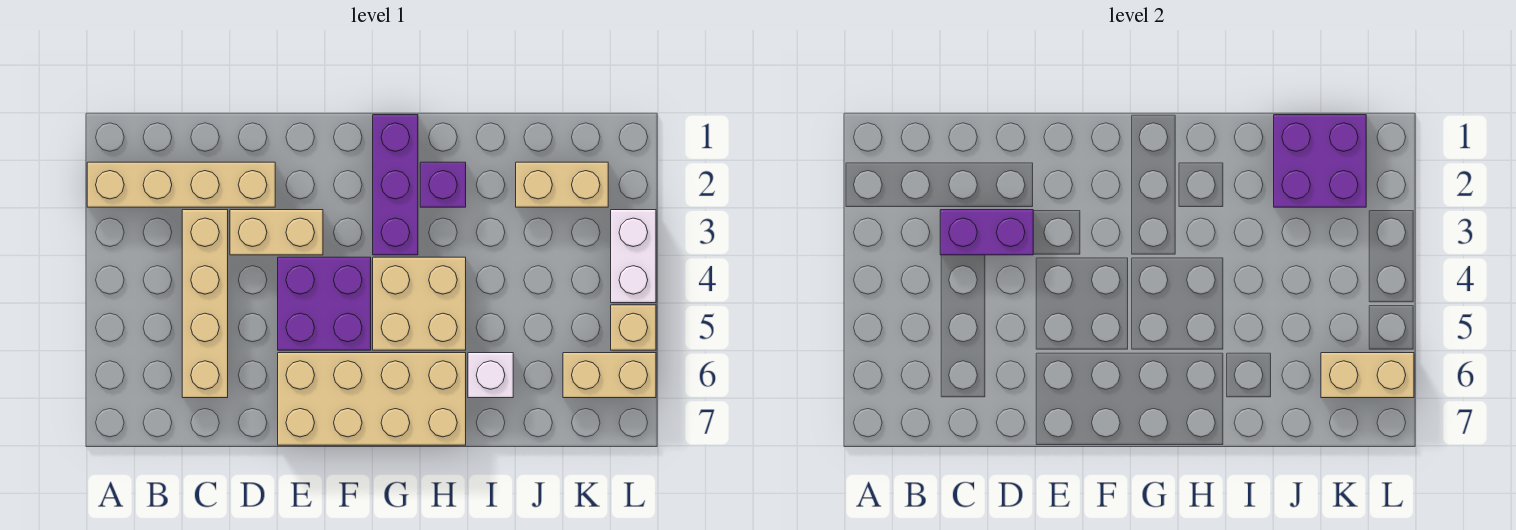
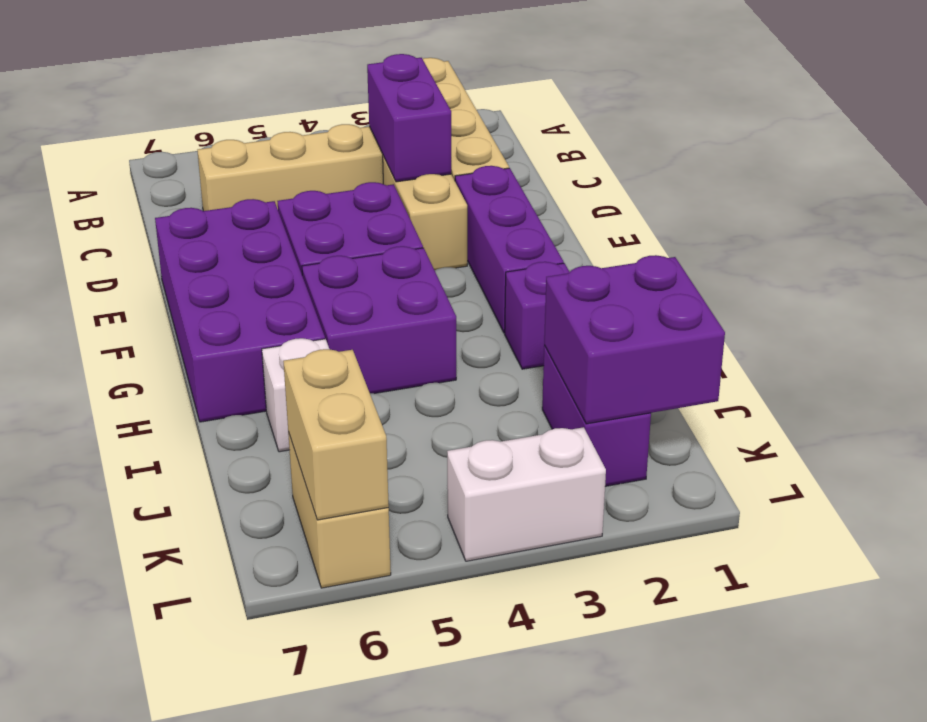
tan 2x4 brick [278,353,466,445] -> purple 2x4 brick [155,199,325,422]
purple 1x3 brick [373,115,418,255] -> purple 1x3 brick turned to [455,166,564,333]
tan 2x2 brick [373,257,466,350] -> purple 2x2 brick [302,246,456,394]
tan 1x2 brick [516,162,608,207] -> purple 1x2 brick [542,345,651,486]
tan 1x1 brick [611,305,656,350] -> none

